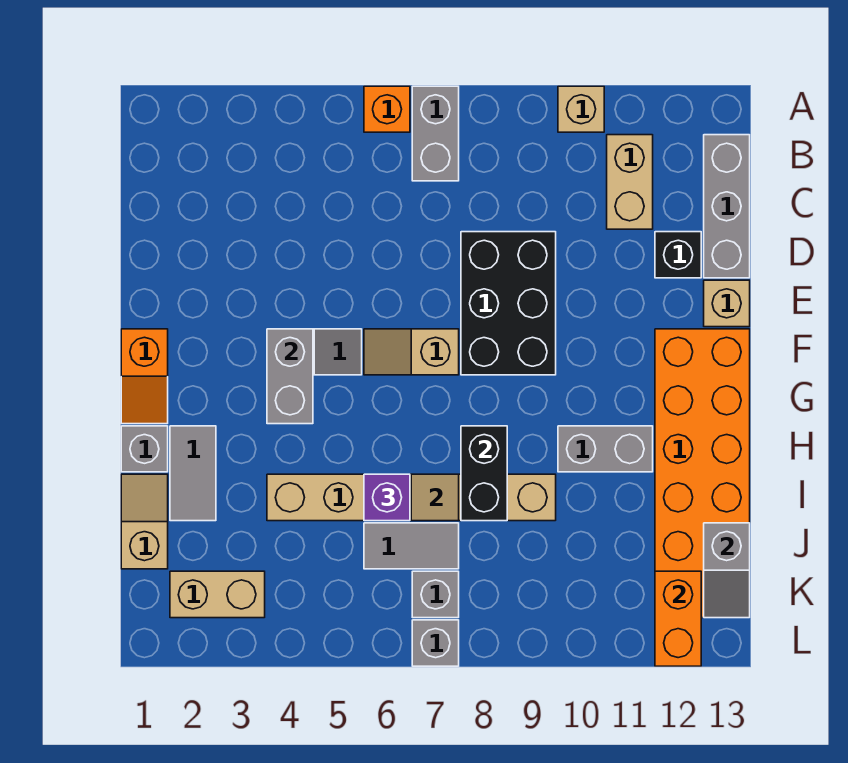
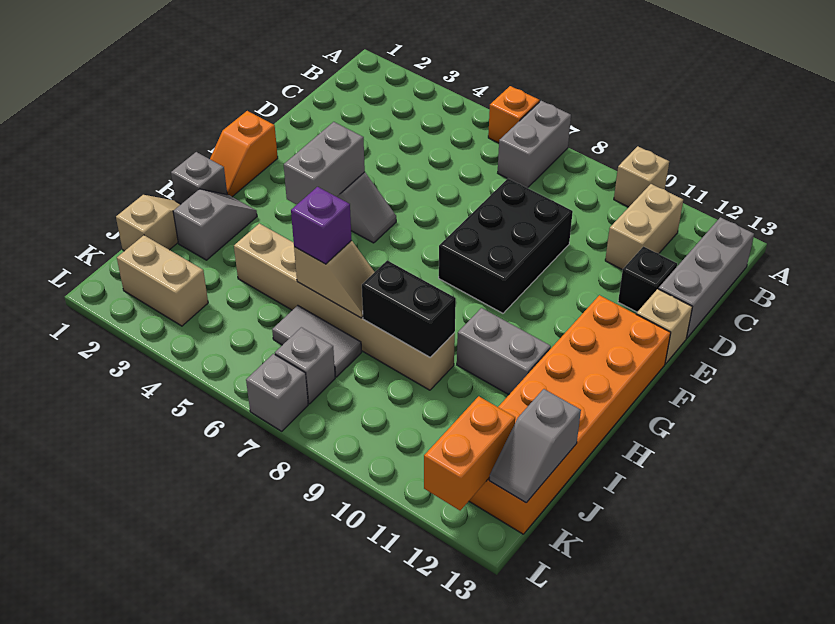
tan 1x2 slope [364,329,459,375] -> none
grey 1x2 tile [170,426,216,521] -> grey 1x2 slope [173,189,257,260]
black 1x2 brick [461,426,507,521] -> black 1x2 brick turned to [362,260,456,357]

